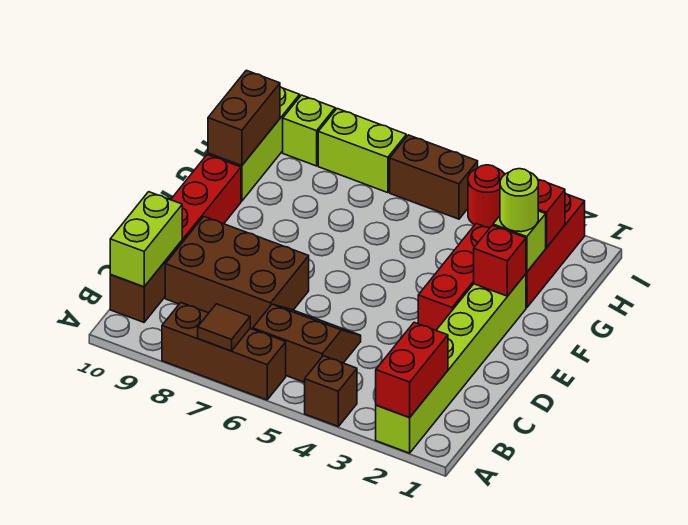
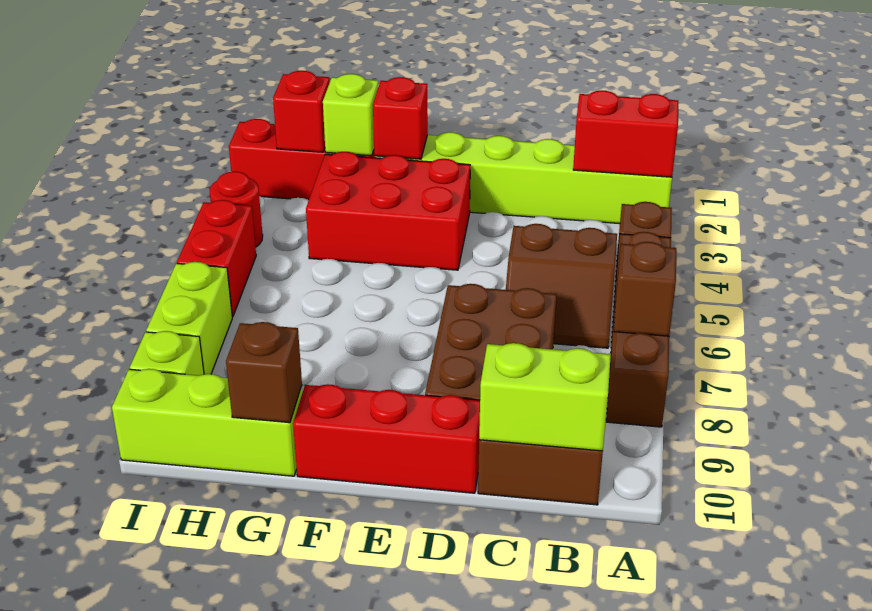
brown 1x3 brick [162,303,286,400] -> brown 1x4 brick [606,232,671,427]
brown 1x1 tile [198,304,250,351] -> brown 1x1 brick [614,242,676,336]
brown 2x2 slope [253,304,361,382] -> brown 2x2 slope turned to [506,224,617,348]
red 1x3 brick [418,224,489,330] -> red 2x3 brick [306,152,470,270]
lime 1x1 round brick [500,169,538,232] -> none
brown 1x2 brick [208,70,280,165] -> brown 1x1 brick [226,322,302,423]
brown 1x2 brick [390,135,478,219] -> red 1x2 brick [177,200,256,317]

